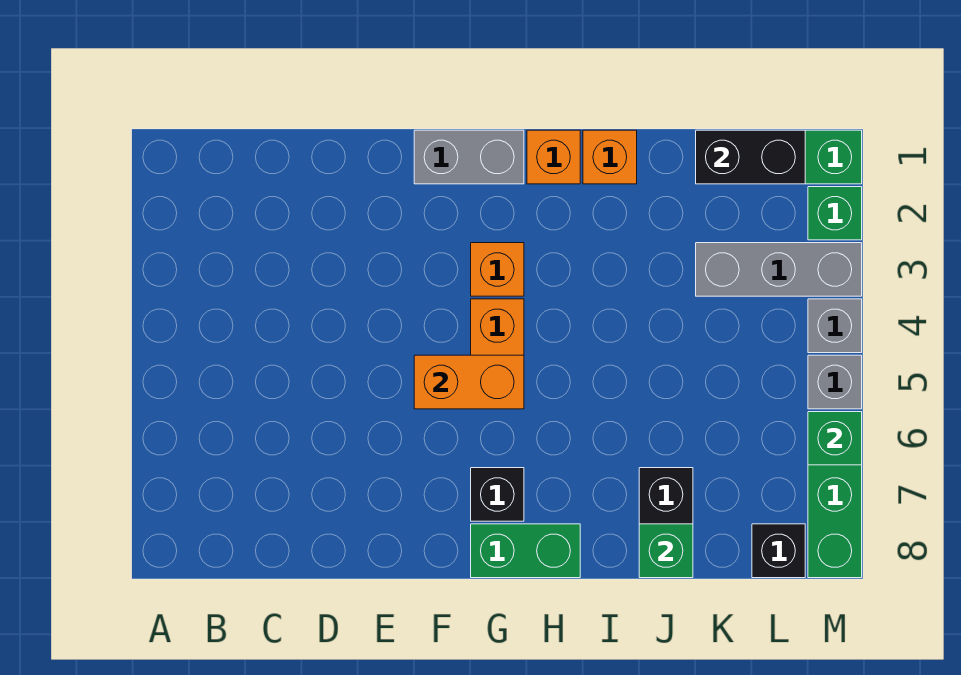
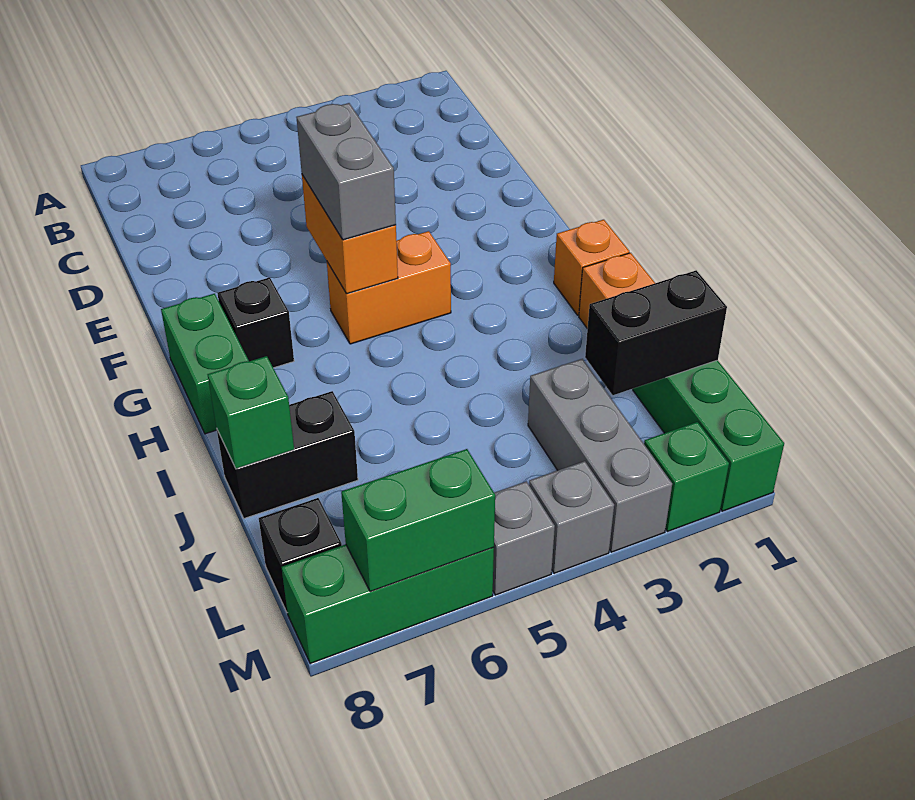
grey 1x2 brick [414,130,524,184] -> grey 1x2 brick moved to [296,103,396,240]
orange 1x1 brick [471,243,524,296] -> none
black 1x2 brick [696,130,805,184] -> black 1x2 brick turned to [585,270,727,395]
green 1x1 brick [808,412,862,465] -> green 1x2 brick [341,449,495,592]

